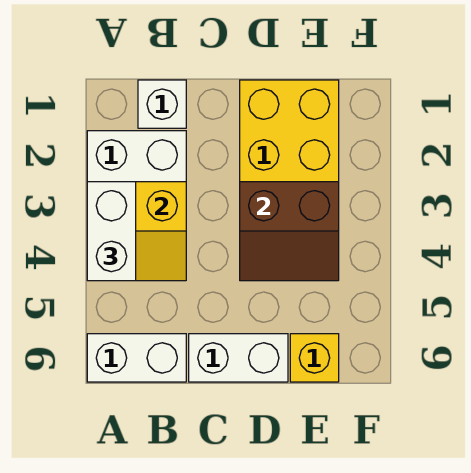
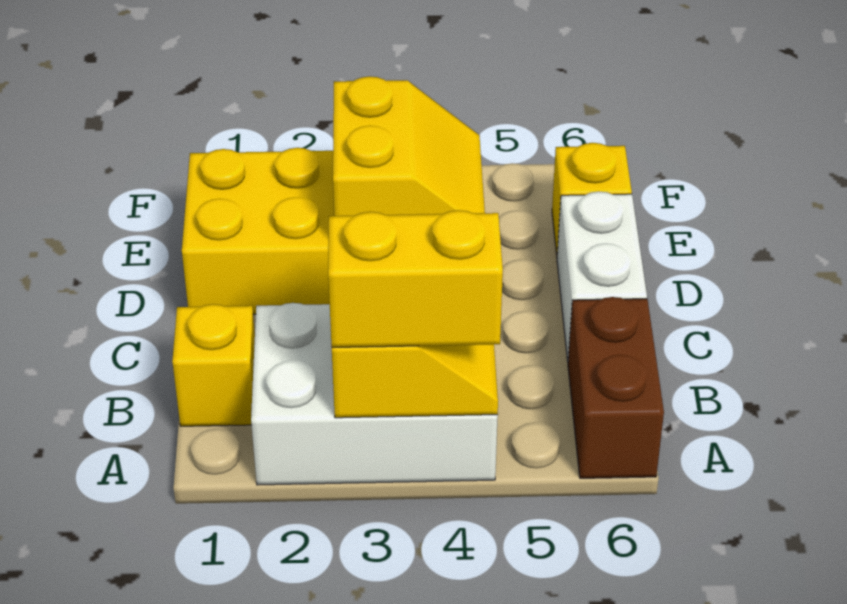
white 1x2 brick [87,182,136,281] -> yellow 1x2 brick [328,210,503,347]
white 1x2 brick [87,334,186,382] -> brown 1x2 brick [568,297,664,478]
white 1x1 brick [138,80,186,128] -> yellow 1x1 brick [172,304,255,426]
brown 2x2 slope [240,182,339,281] -> yellow 2x2 slope [333,76,485,216]

